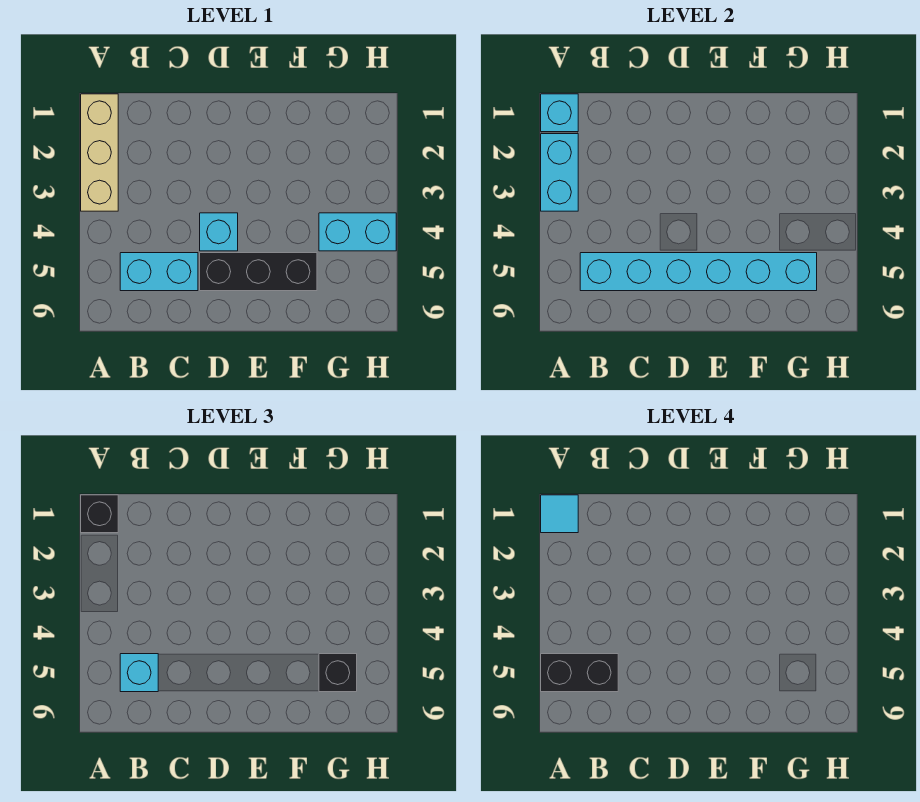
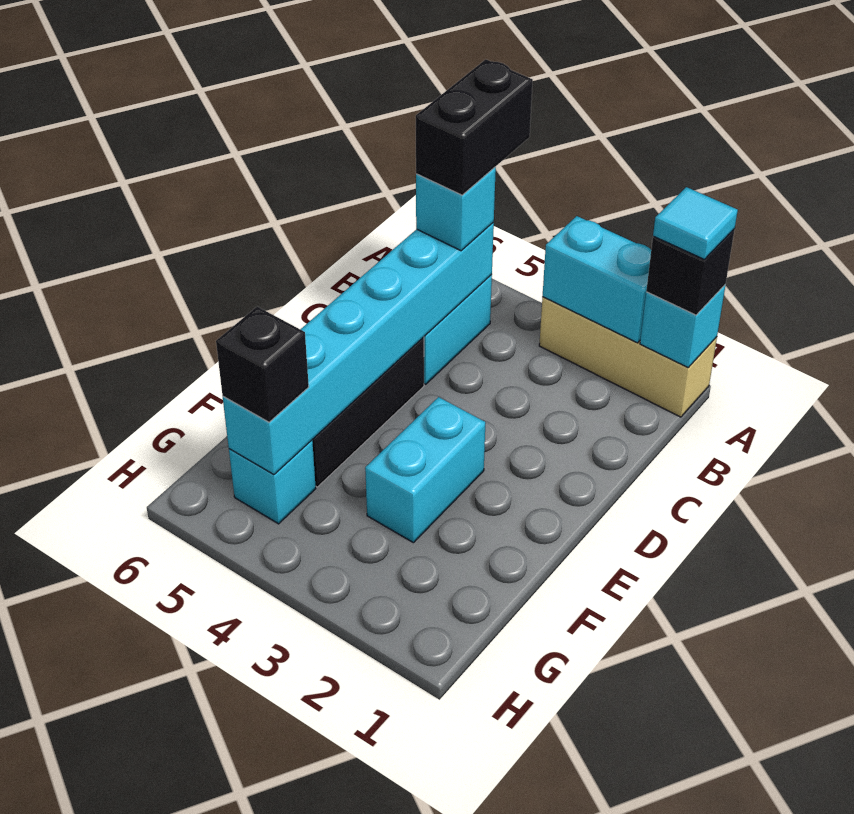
cyan 1x1 brick [200,213,238,251] -> cyan 1x1 brick moved to [229,440,316,524]
cyan 1x2 brick [319,213,396,251] -> cyan 1x2 brick moved to [365,397,485,543]

